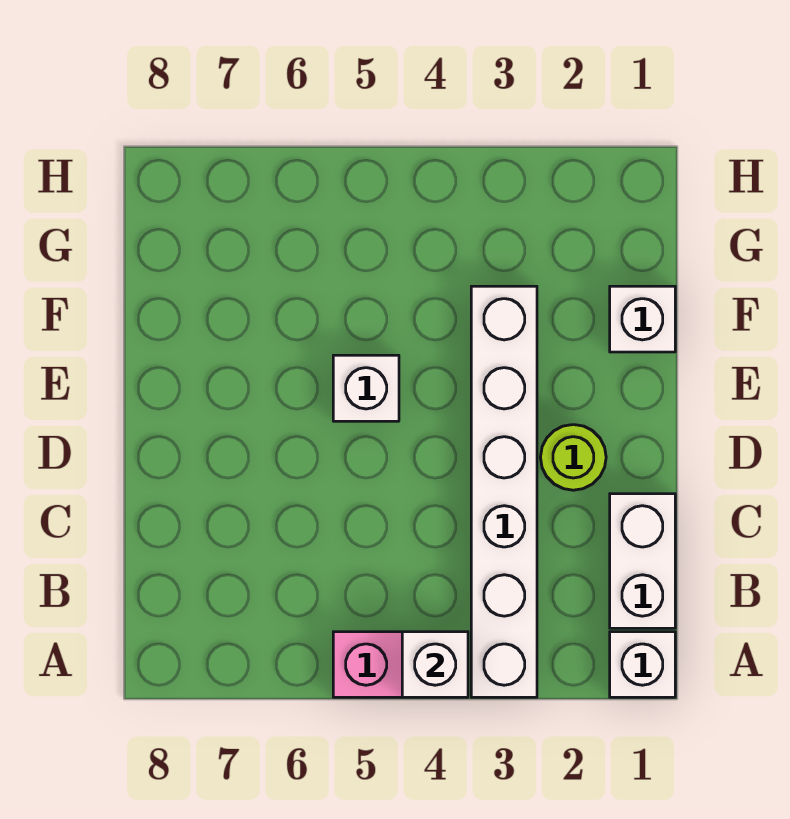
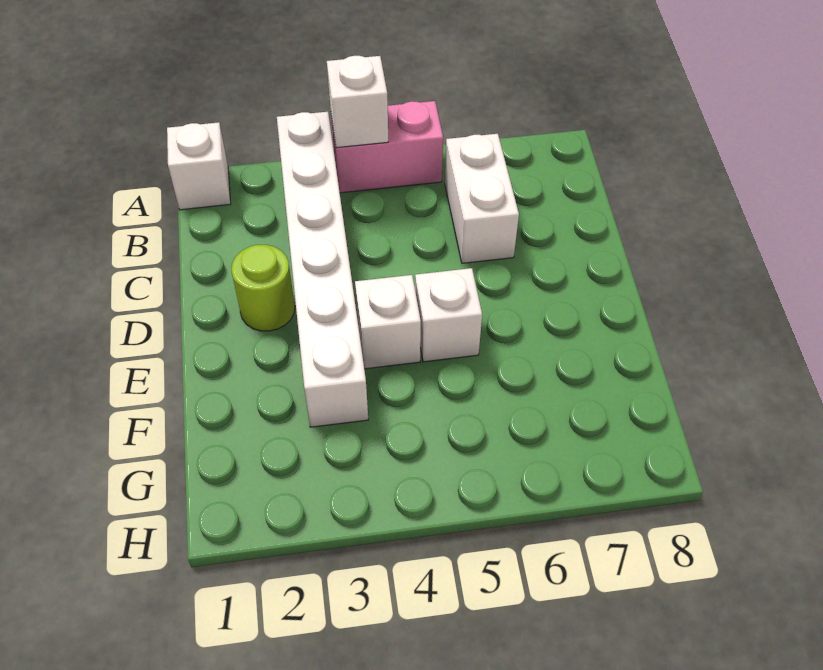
white 1x2 brick [610,494,675,628] -> white 1x2 brick moved to [445,134,519,263]
white 1x1 brick [610,286,675,352] -> white 1x1 brick moved to [355,275,421,369]

